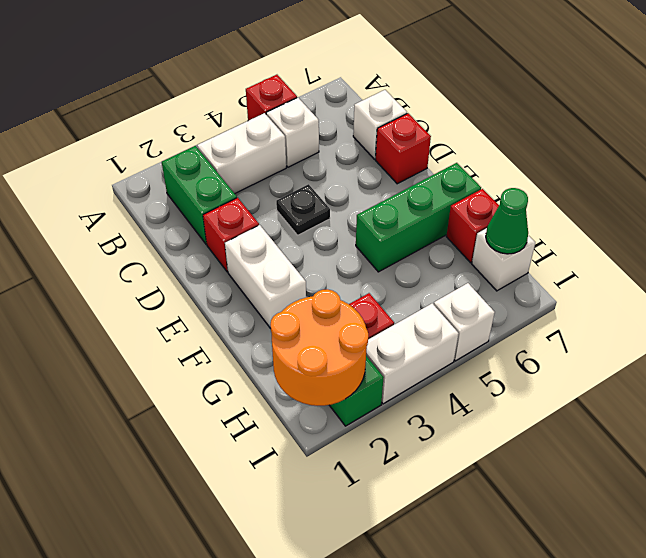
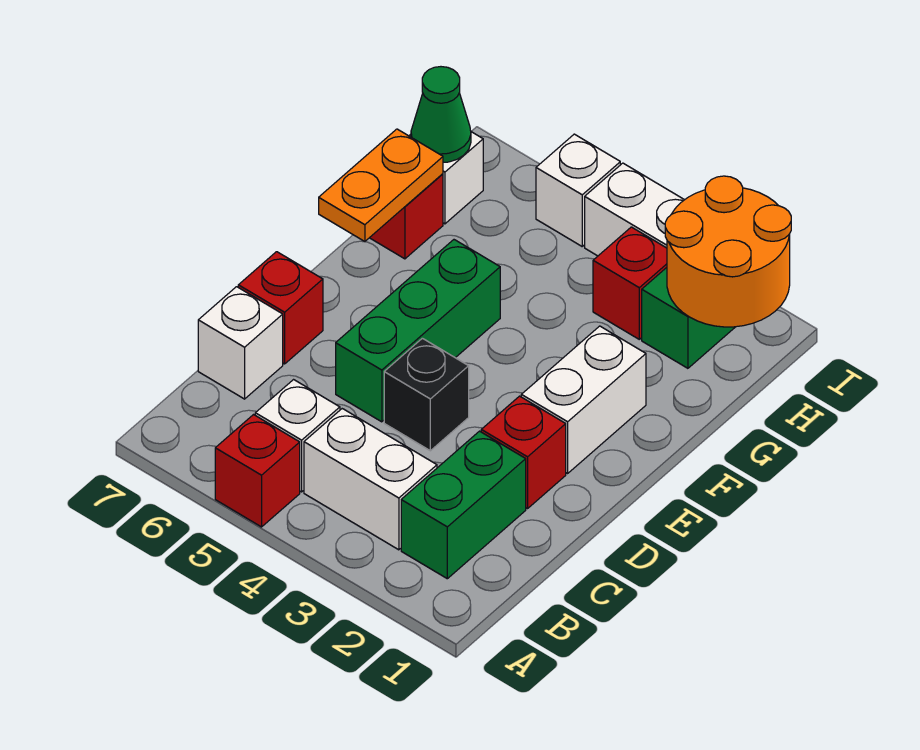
black 1x1 plate [276,184,330,235] -> black 1x1 brick [384,338,469,451]
green 1x3 brick [356,163,481,272] -> green 1x3 brick turned to [336,240,500,422]
none -> orange 1x2 plate [319,129,443,242]

